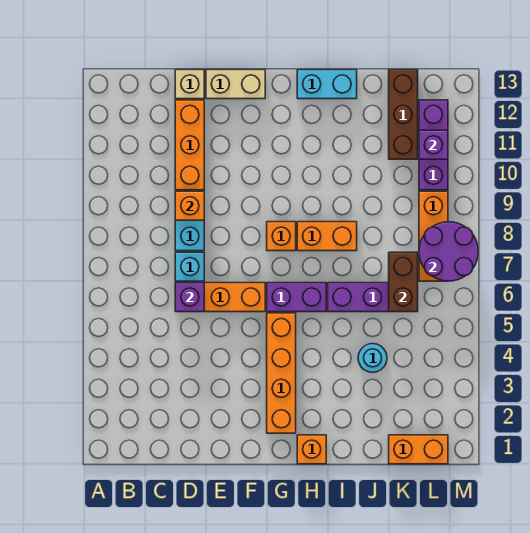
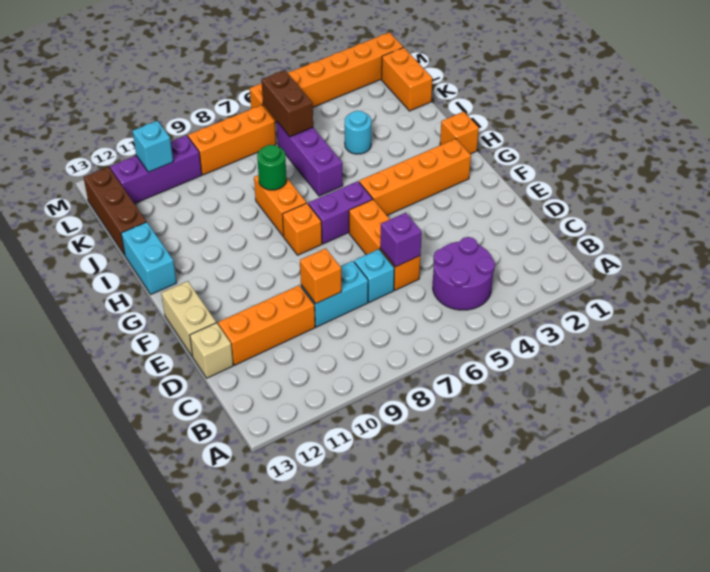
purple 1x2 brick [267,283,326,312] -> purple 1x2 brick turned to [308,181,373,244]
none -> green 1x1 round brick [257,145,287,190]
brown 1x2 brick [389,252,418,312] -> brown 1x2 brick turned to [261,70,313,137]
brown 1x3 brick [389,70,418,159] -> brown 1x3 brick turned to [84,167,146,255]
purple 2x2 round brick [419,222,478,281] -> purple 2x2 round brick moved to [433,237,495,310]
purple 1x1 brick [419,130,448,159] -> cyan 1x1 brick [133,121,173,172]
none -> orange 1x6 brick [250,32,403,123]

